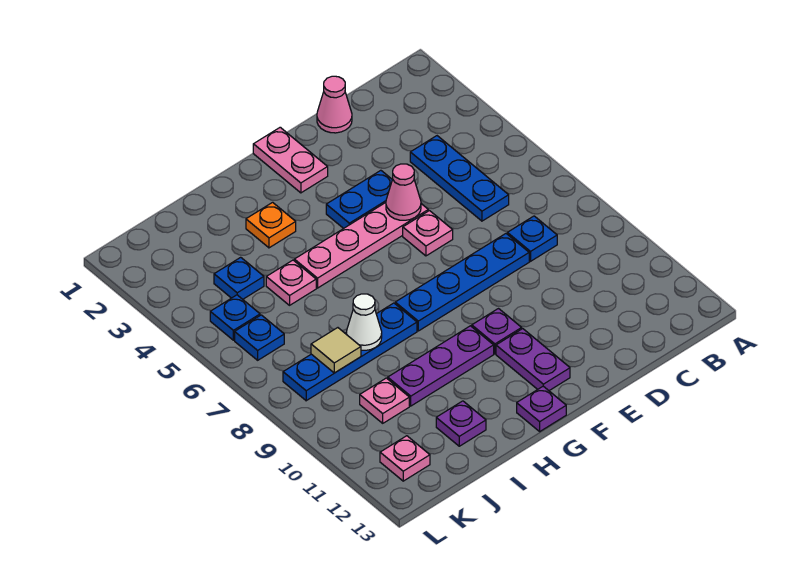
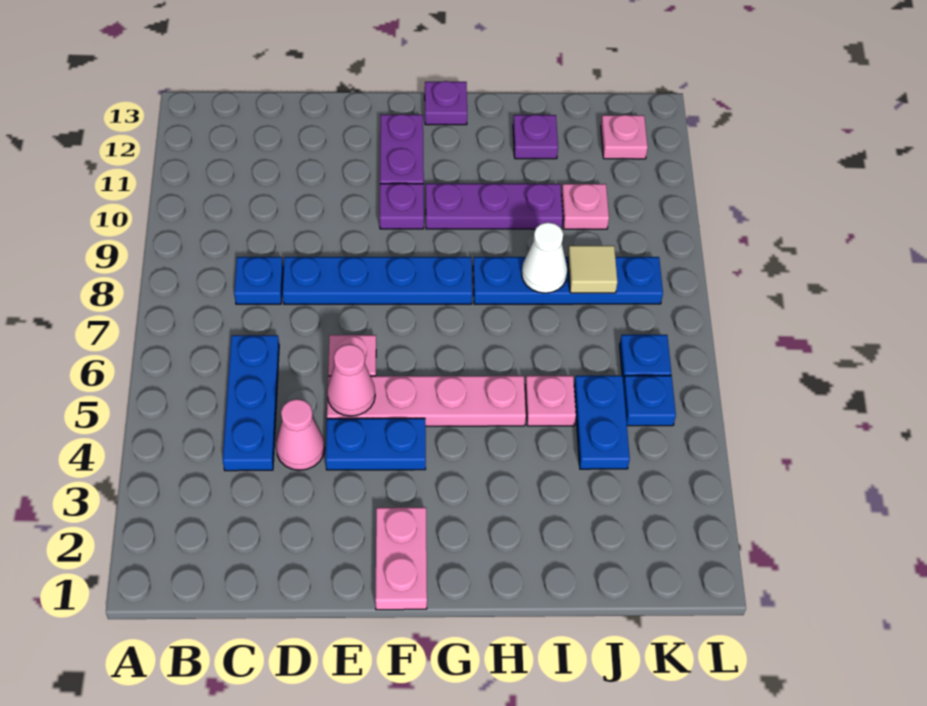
pink 1x1 cone [317,76,352,133] -> pink 1x1 cone moved to [276,399,325,470]
orange 1x1 plate [246,202,296,248] -> none
blue 1x1 plate [214,257,264,299] -> blue 1x2 plate [574,376,630,469]

